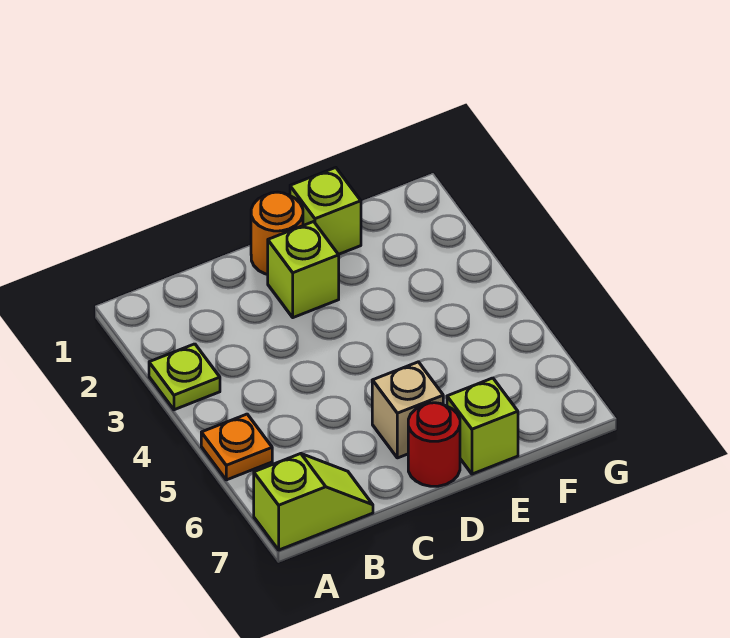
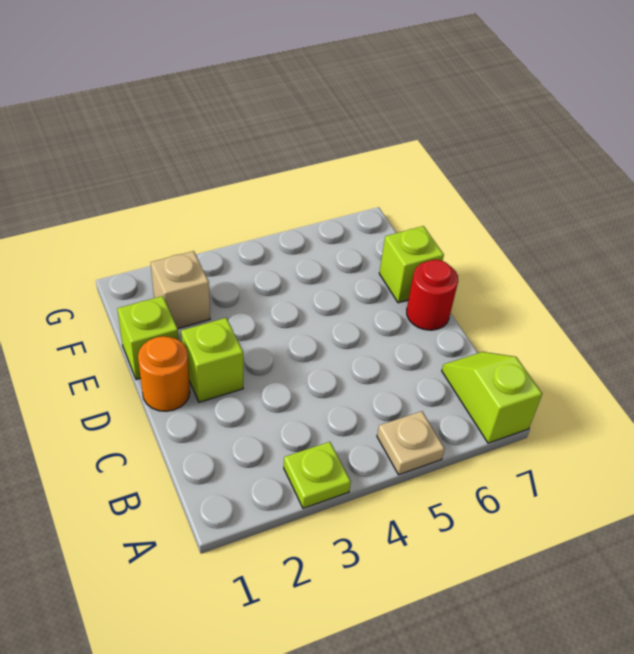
orange 1x1 plate [201,414,272,480] -> tan 1x1 plate [377,411,445,475]
tan 1x1 brick [372,362,443,458] -> tan 1x1 brick moved to [151,251,210,328]

